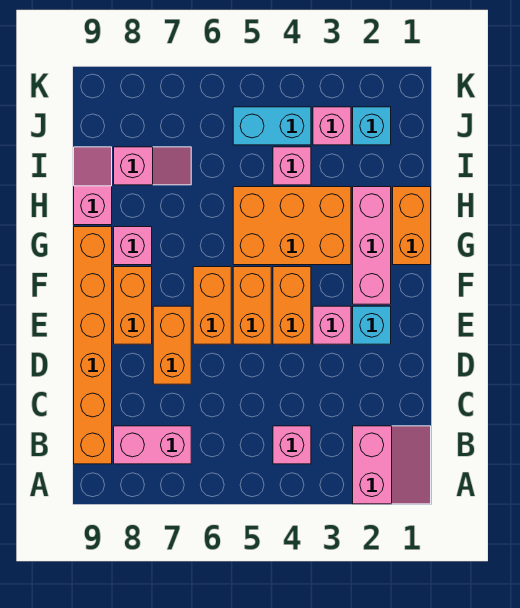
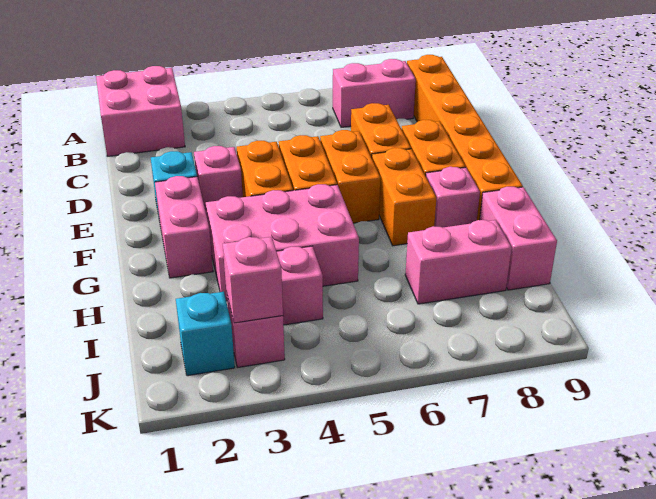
pink 2x2 slope [353,426,431,504] -> pink 2x2 brick [96,66,185,156]
pink 1x1 brick [273,426,311,464] -> pink 1x1 brick moved to [223,237,283,323]
pink 1x3 brick [353,187,391,304] -> pink 1x2 brick [155,176,213,278]
orange 1x2 brick [393,187,431,265] -> orange 1x2 brick moved to [372,148,436,246]
orange 2x3 brick [233,187,351,265] -> pink 2x3 brick [206,184,359,301]
pink 1x2 slope [74,147,112,225] -> pink 1x2 brick [480,187,557,290]
pink 1x2 slope [114,147,191,185] -> pink 1x2 brick [405,220,512,304]
cyan 1x2 brick [233,107,311,145] -> none

